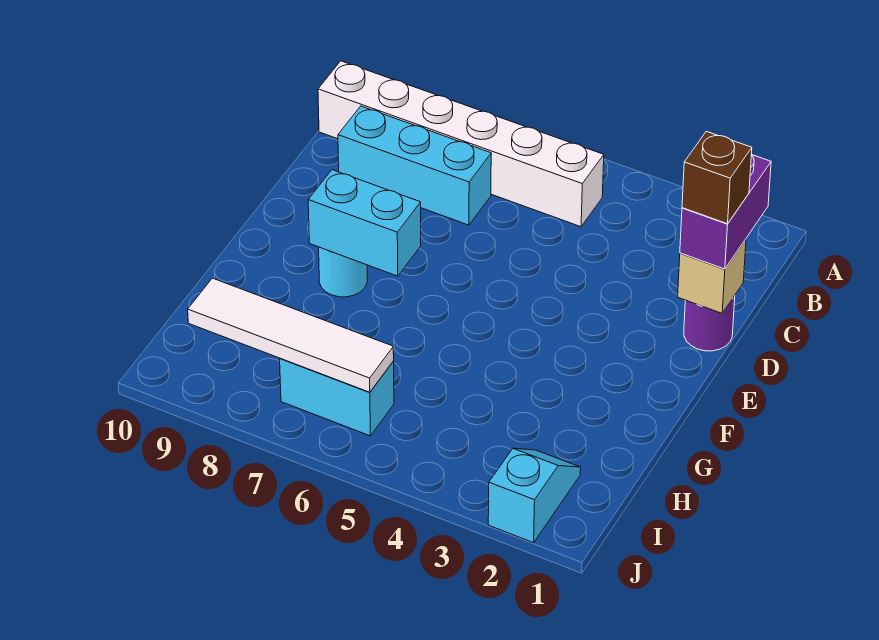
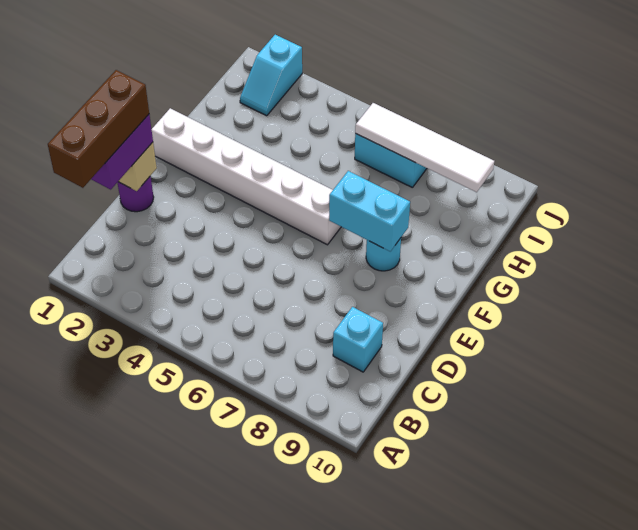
white 1x6 brick [318,61,604,227] -> white 1x6 brick moved to [151,108,341,245]
cyan 1x3 brick [338,106,491,225] -> cyan 1x1 brick [333,307,383,372]
brown 1x1 brick [682,131,752,224] -> brown 1x3 brick [48,70,149,188]

